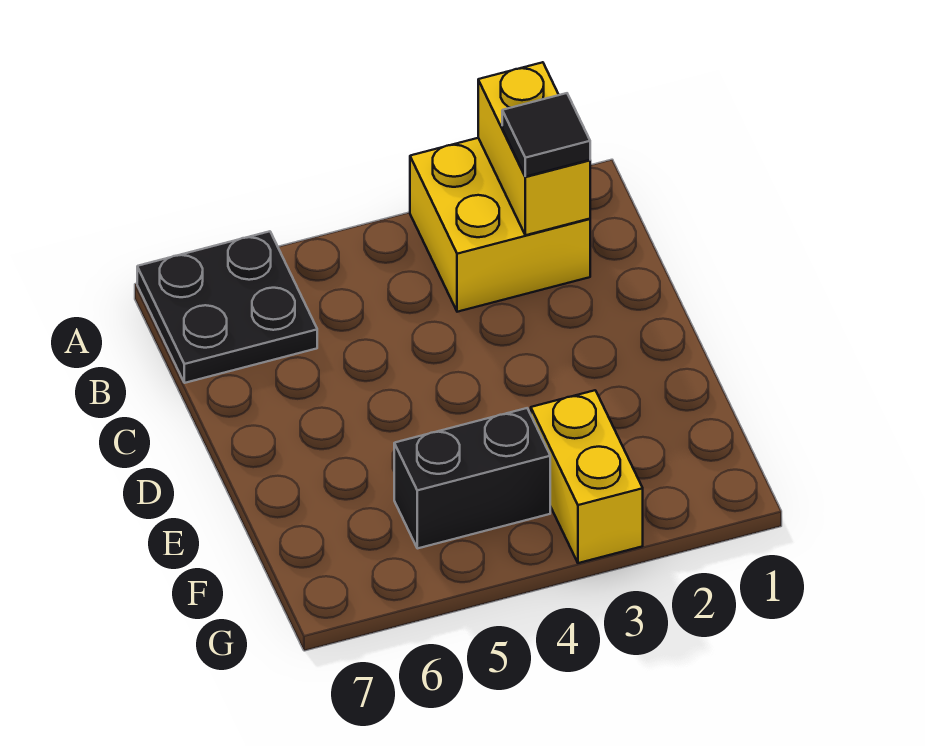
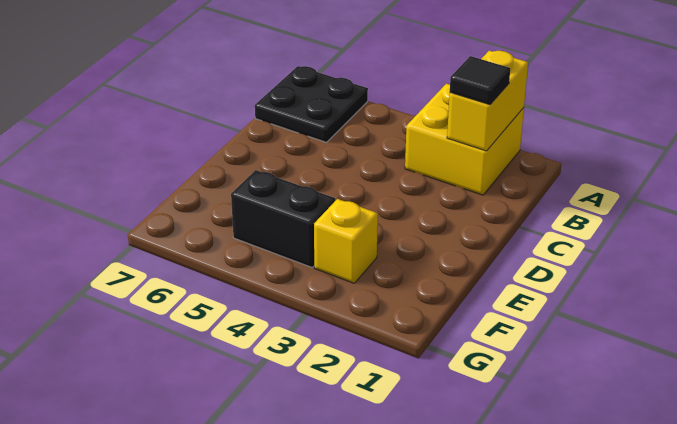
yellow 1x2 brick [531,390,643,563] -> yellow 1x1 brick [314,199,378,283]

